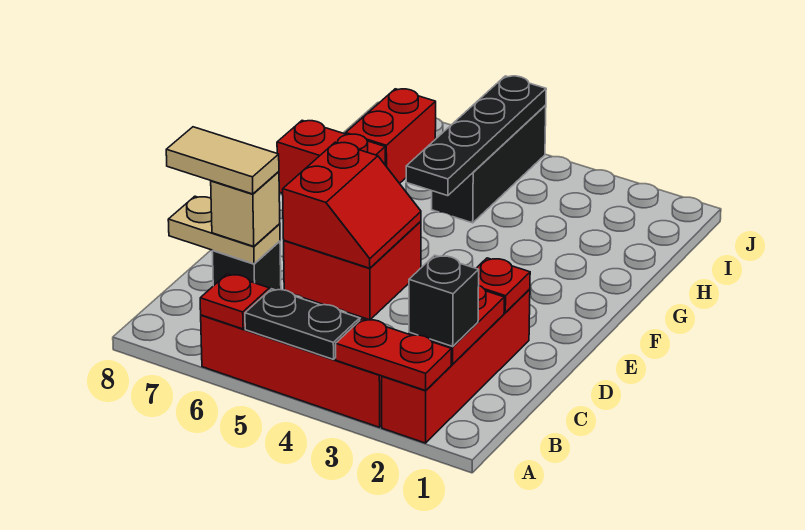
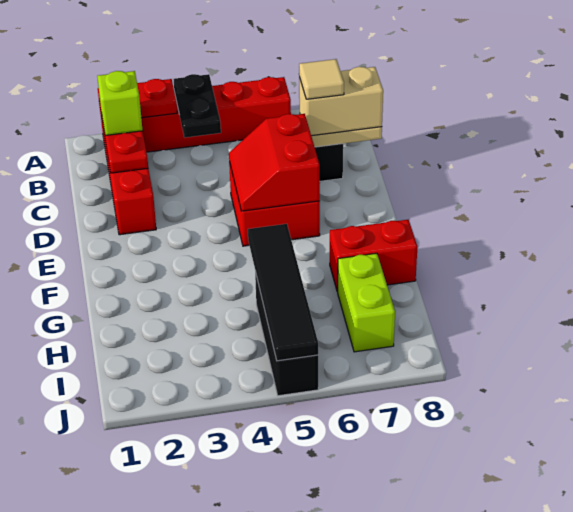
black 1x2 plate [245,289,360,359] -> black 1x2 plate turned to [174,74,221,138]
red 1x1 plate [200,274,269,329] -> none
black 1x1 brick [409,255,479,346] -> lime 1x1 brick [97,71,143,135]
tan 1x1 brick [211,172,280,247] -> tan 1x2 brick [299,67,383,136]
tan 1x2 tile [166,127,279,194] -> tan 1x1 tile [299,59,344,99]
red 1x1 plate [476,258,530,313] -> none
black 1x4 plate [406,76,546,196] -> black 1x4 tile [248,224,318,361]
red 1x2 brick [346,89,436,183] -> lime 1x2 brick [338,253,395,352]

